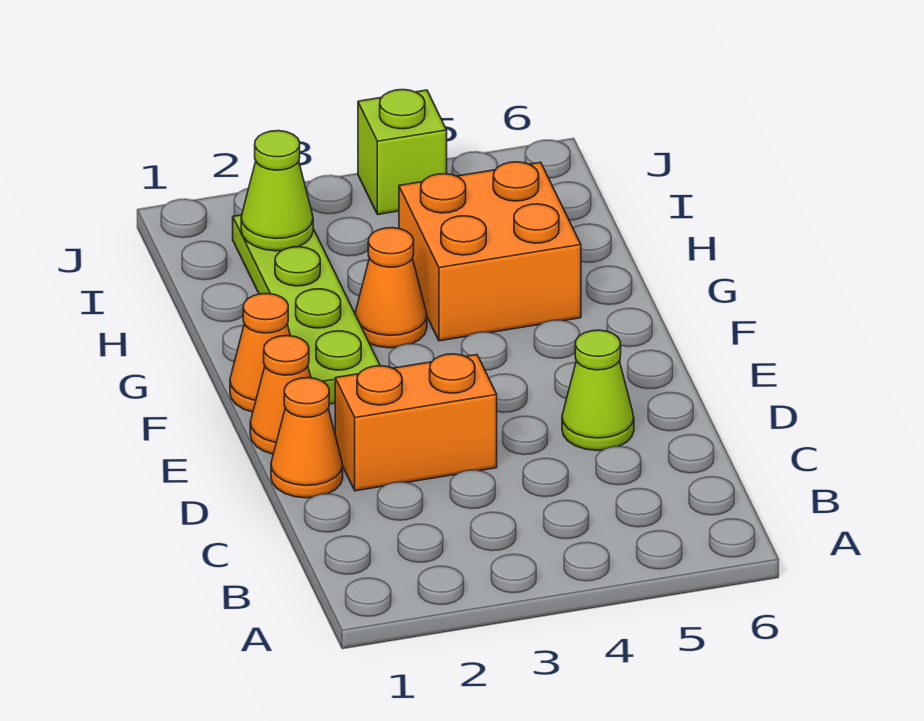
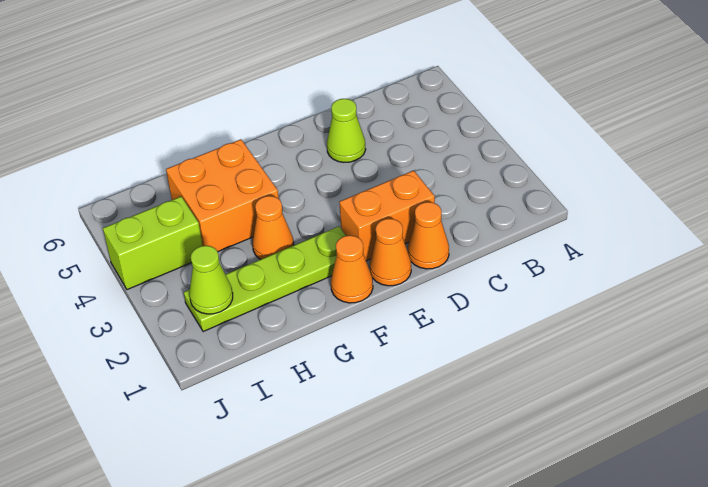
orange 1x2 brick [335,354,497,491] -> orange 1x2 brick turned to [339,170,435,261]
lime 1x1 brick [358,90,447,214] -> lime 1x2 brick [103,197,203,290]

